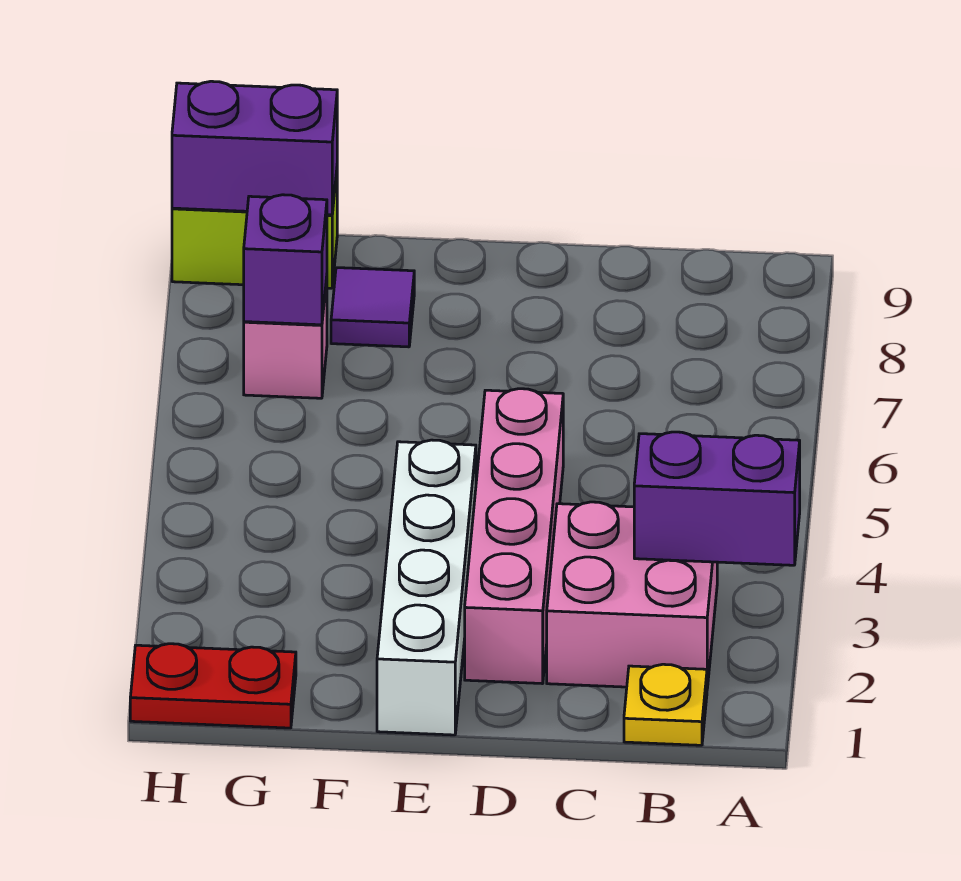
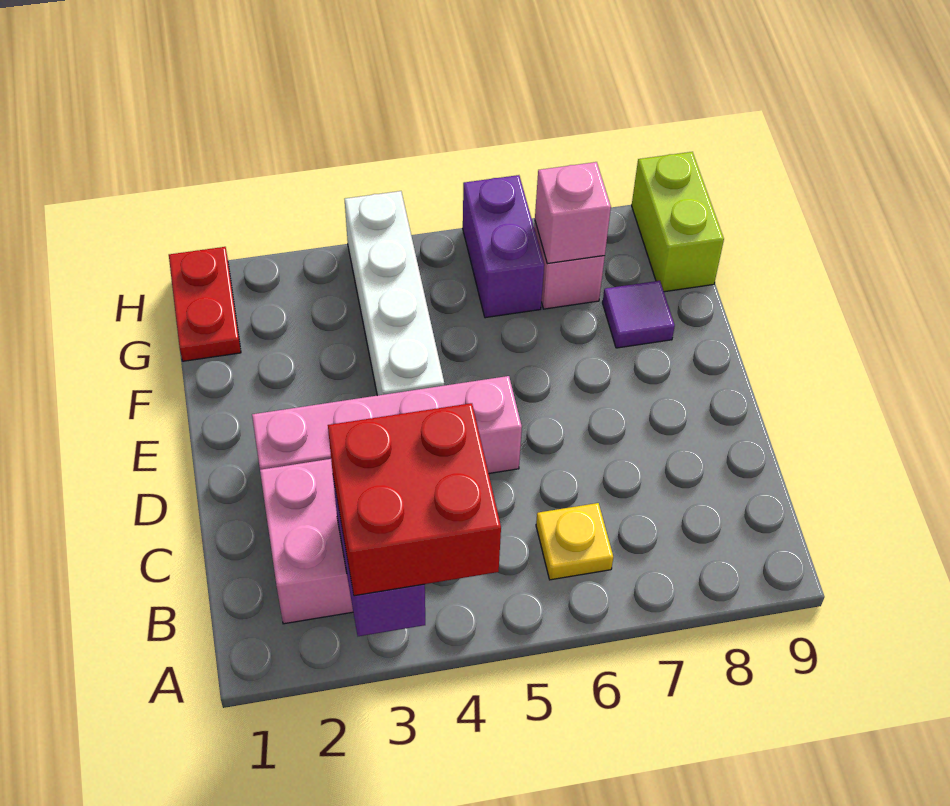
none -> red 2x2 brick [328,403,501,596]
yellow 1x1 plate [624,664,707,745] -> yellow 1x1 plate moved to [536,503,613,580]
white 1x4 brick [377,440,476,735] -> white 1x4 brick turned to [345,191,444,395]
purple 1x1 brick [244,195,327,325] -> pink 1x1 brick [535,162,611,264]
purple 1x2 brick [172,81,337,215] -> purple 1x2 brick moved to [463,175,544,318]

